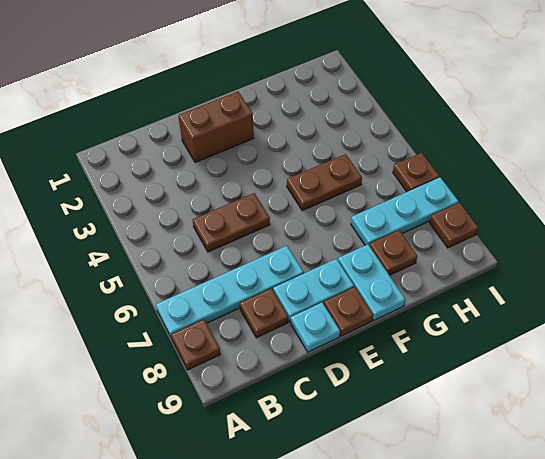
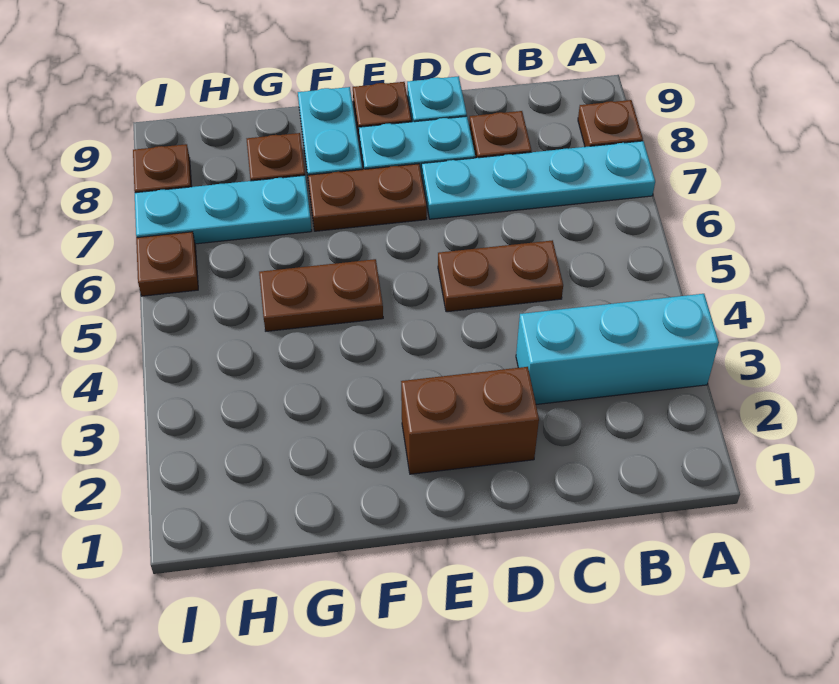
none -> cyan 1x3 brick [516,294,719,404]
none -> brown 1x2 plate [308,164,427,231]

